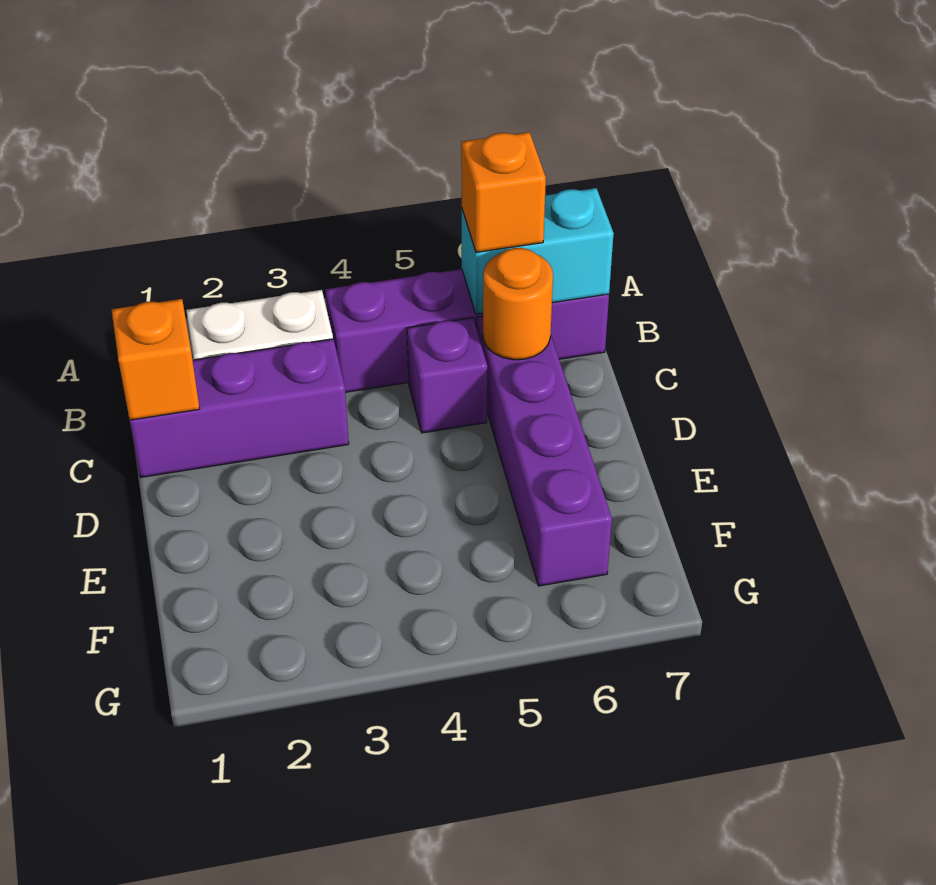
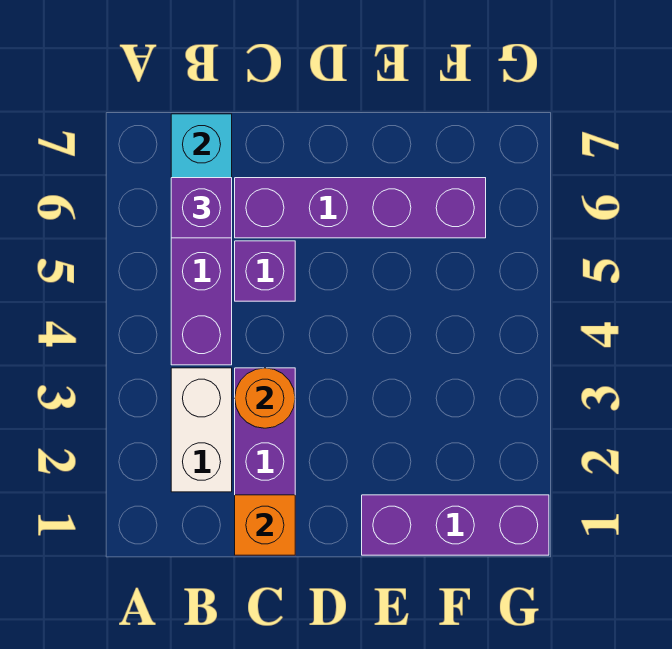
orange 1x1 brick [461,132,546,252] -> purple 1x1 brick [171,178,232,238]
orange 1x1 round brick [483,248,553,360] -> orange 1x1 round brick moved to [235,368,295,428]
none -> purple 1x3 brick [362,495,549,555]

